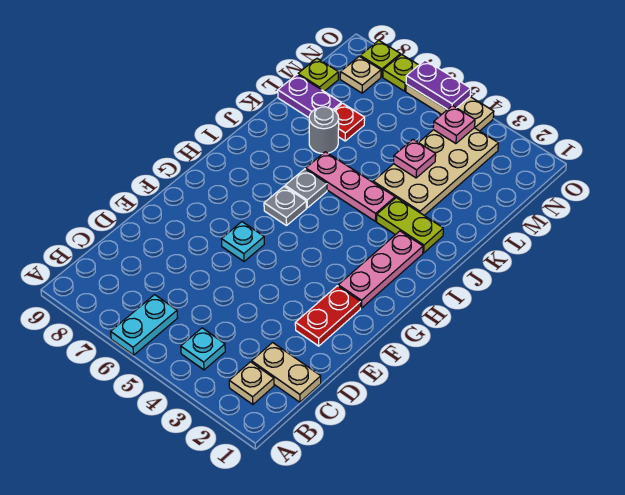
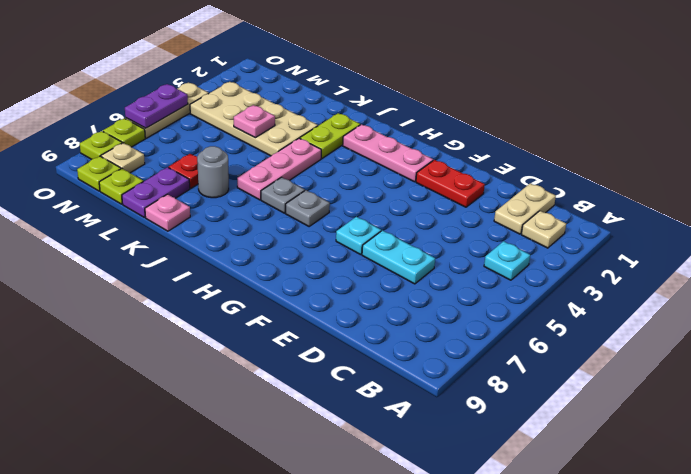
cyan 1x2 plate [111,295,178,355] -> cyan 1x2 plate moved to [362,231,435,284]
pink 1x1 plate [433,106,475,144] -> pink 1x1 plate moved to [145,194,190,231]
none -> lime 1x1 plate [77,156,121,191]

